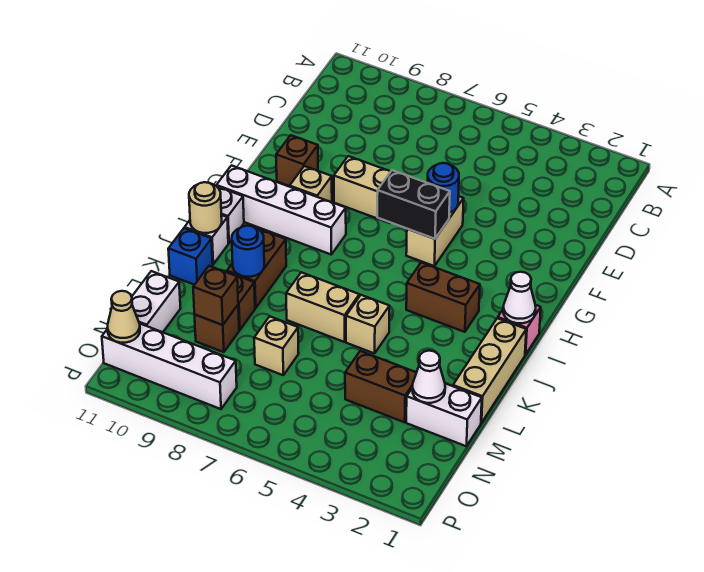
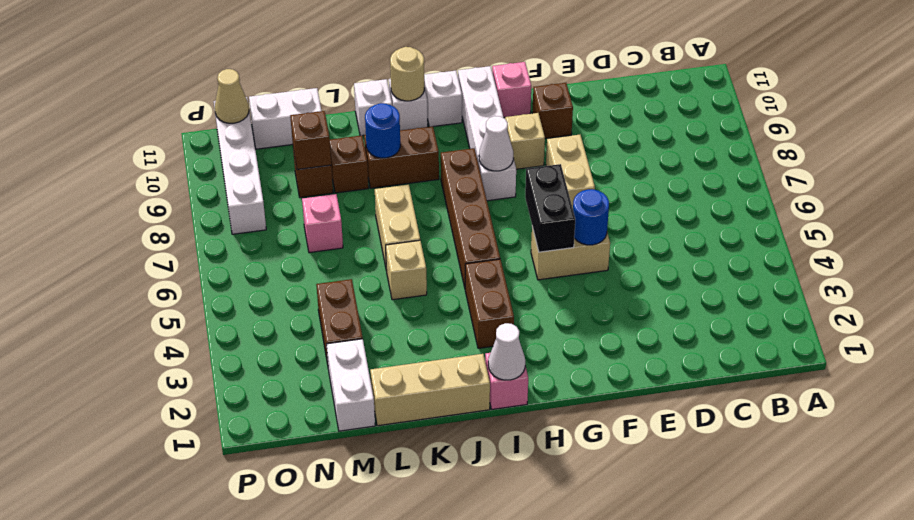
none -> pink 1x1 brick [492,62,531,117]
none -> brown 1x4 brick [441,148,500,287]
blue 1x1 brick [168,228,213,285] -> white 1x1 brick [354,79,392,136]
white 1x1 cone [412,351,445,403] -> white 1x1 cone moved to [479,116,513,171]
tan 1x1 brick [254,316,299,375] -> pink 1x1 brick [302,194,343,253]

